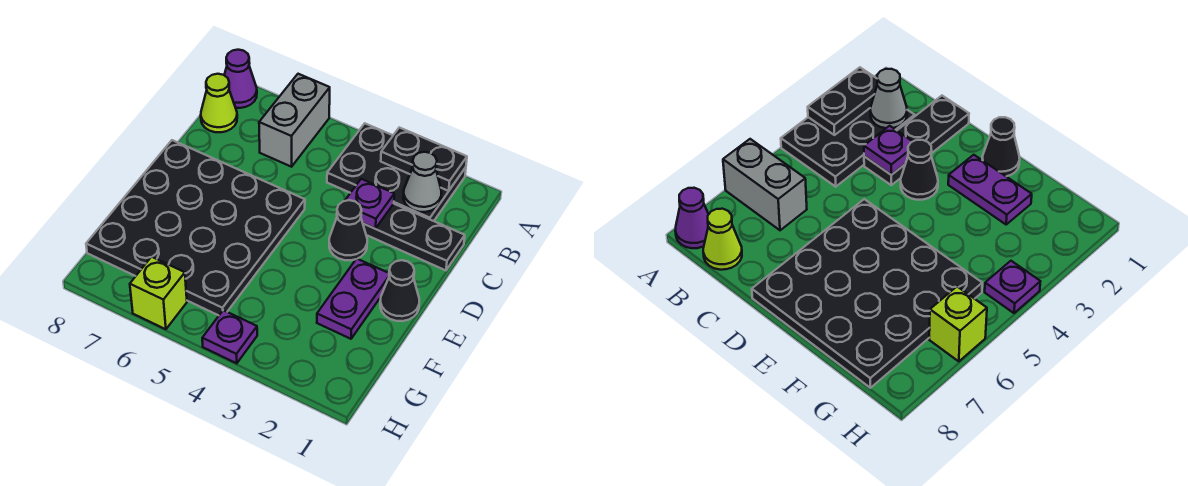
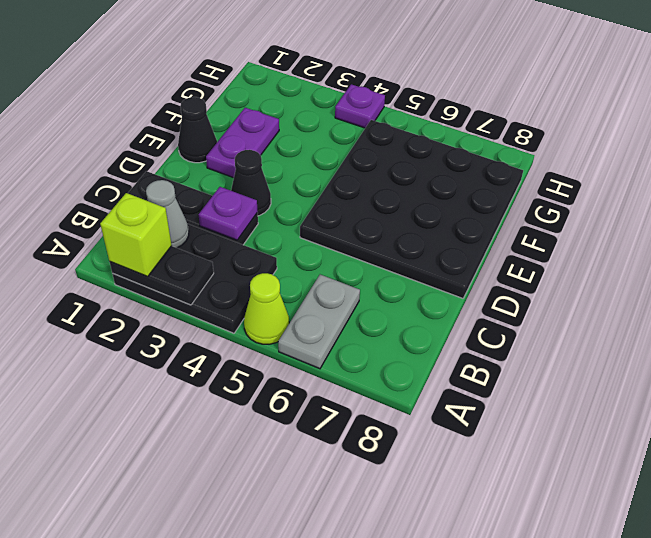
grey 1x2 brick [259,74,330,167] -> grey 1x2 plate [278,275,360,369]
purple 1x1 cone [224,50,257,108] -> none
lime 1x1 cone [201,74,237,132] -> lime 1x1 cone moved to [244,273,289,344]
lime 1x1 brick [130,257,187,329] -> lime 1x1 brick moved to [100,193,172,277]

